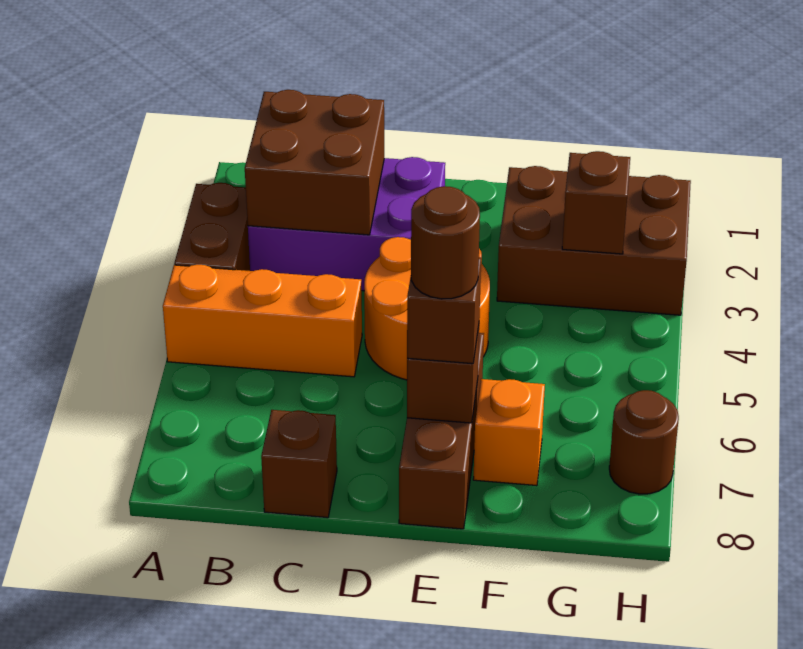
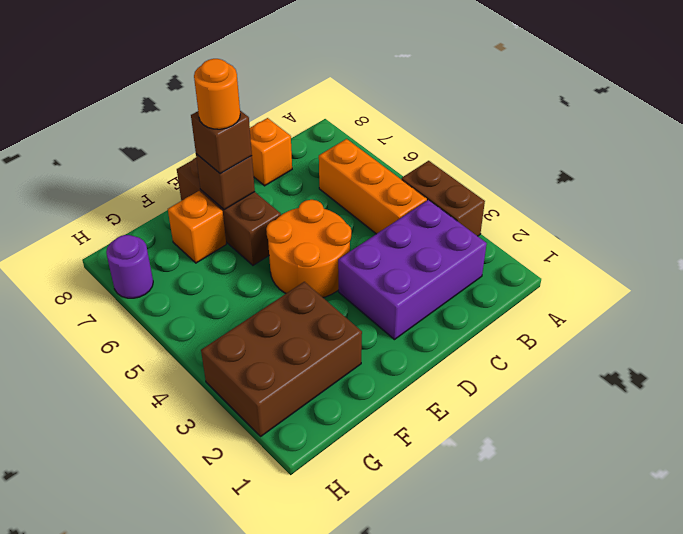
orange 1x3 brick [163,265,362,377] -> orange 1x3 brick turned to [319,139,427,234]
brown 2x2 brick [245,90,384,235] -> none
brown 1x1 brick [261,410,337,518] -> orange 1x1 brick [250,118,292,186]
brown 1x1 round brick [411,186,480,299] -> orange 1x1 round brick [194,59,240,129]
brown 1x1 brick [562,151,630,254] -> none
brown 1x1 round brick [609,390,679,494] -> purple 1x1 round brick [106,235,153,298]

